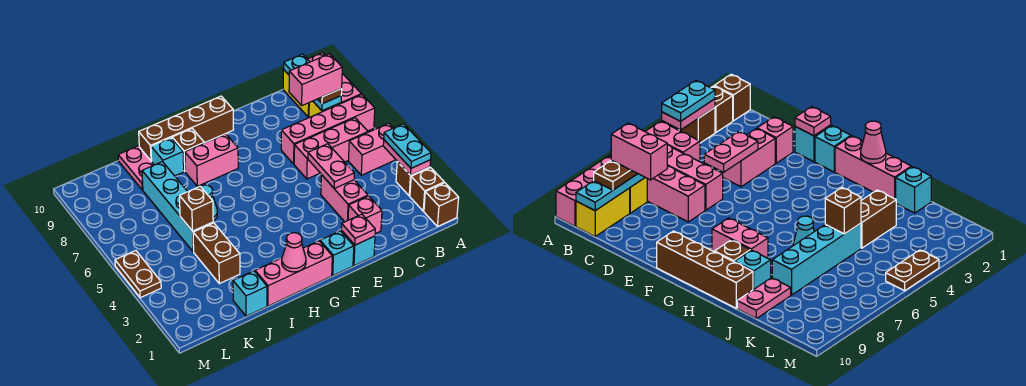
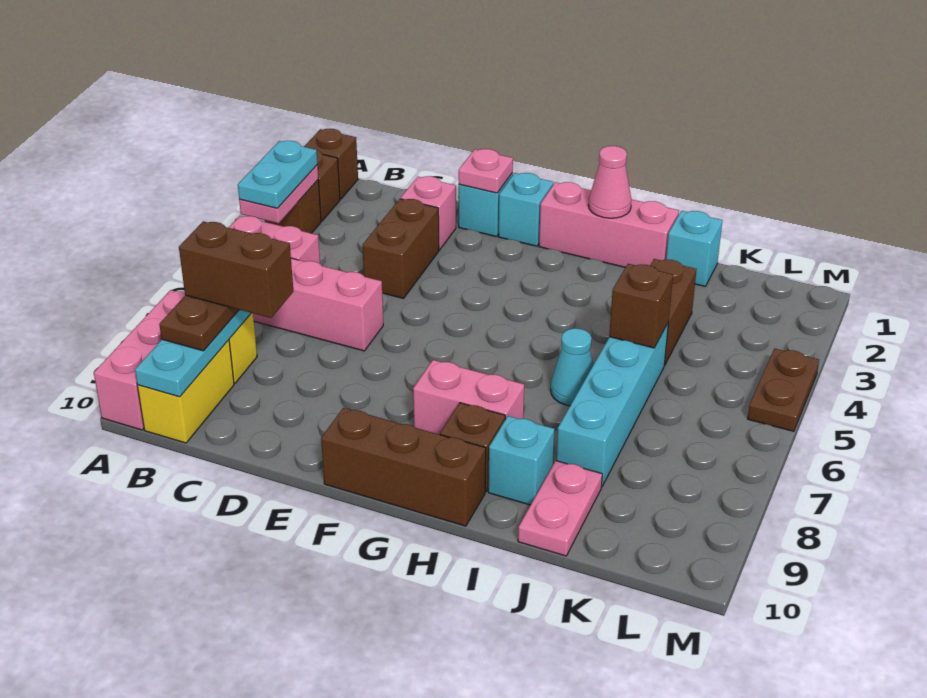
pink 1x4 brick [281,94,375,164] -> none
pink 1x2 brick [289,54,342,105] -> brown 1x2 brick [179,222,294,318]
pink 1x2 brick [321,175,368,222] -> brown 1x2 brick [362,199,439,298]
pink 1x2 plate [308,144,354,189] -> none
brown 1x4 brick [139,96,234,162] -> brown 1x3 brick [321,408,486,526]

